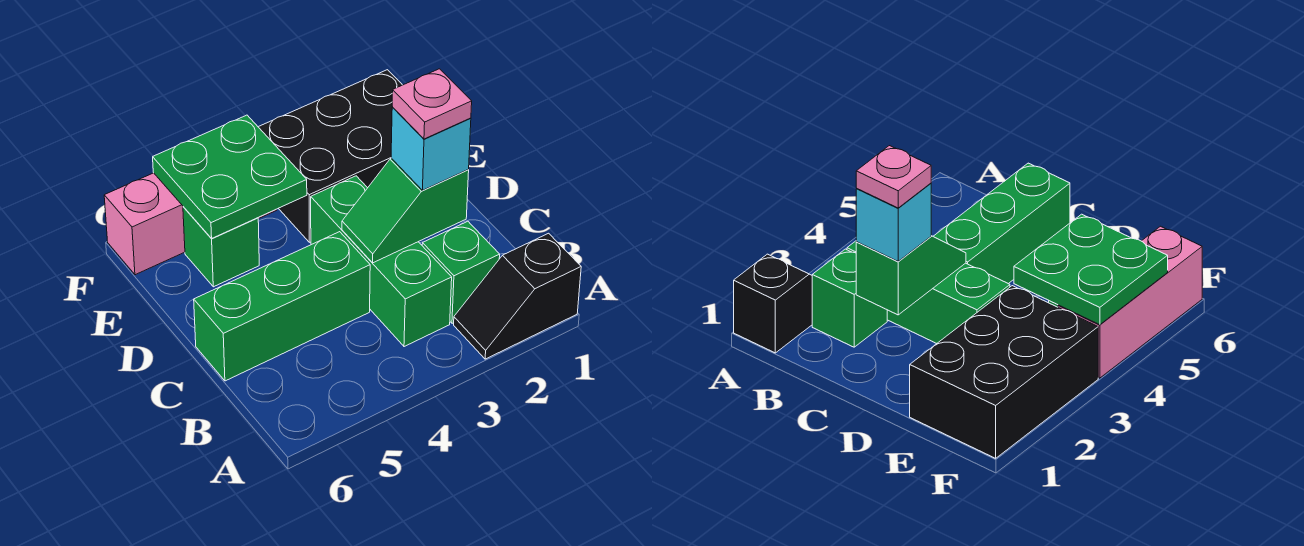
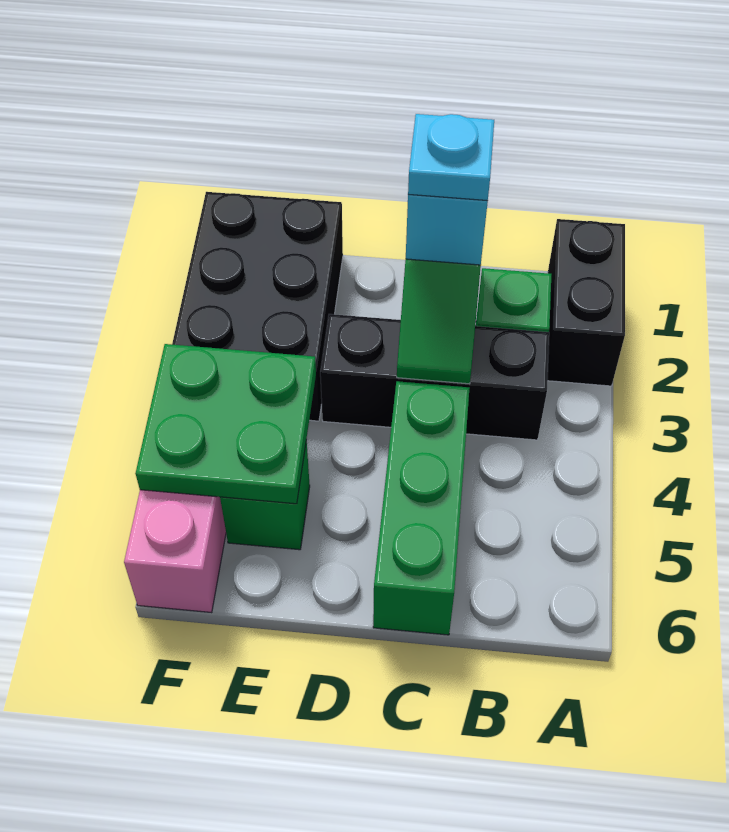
black 1x2 slope [454,233,581,359] -> black 1x2 brick [548,219,625,386]
green 1x3 brick [311,176,452,347] -> black 1x3 brick [320,314,549,440]
pink 1x1 plate [392,69,472,139] -> cyan 1x1 plate [408,114,494,201]

